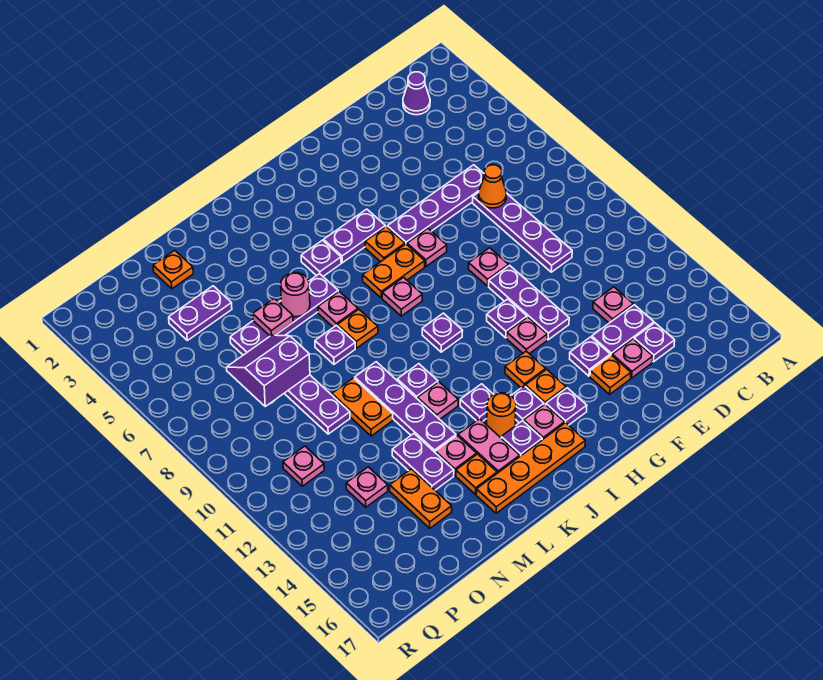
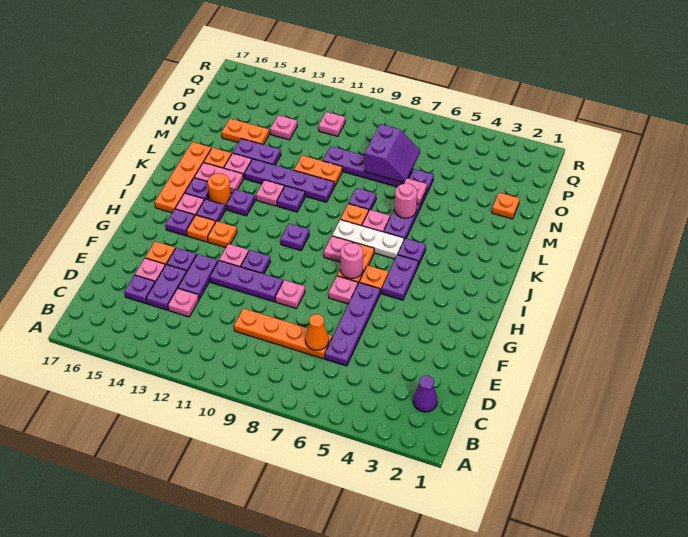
purple 1x4 plate [473,192,572,272] -> orange 1x4 plate [234,309,332,359]
none -> pink 1x1 round brick [341,243,363,279]
none -> white 1x3 plate [332,220,404,259]
purple 1x2 plate [169,286,232,340] -> purple 1x2 plate moved to [178,254,218,299]

